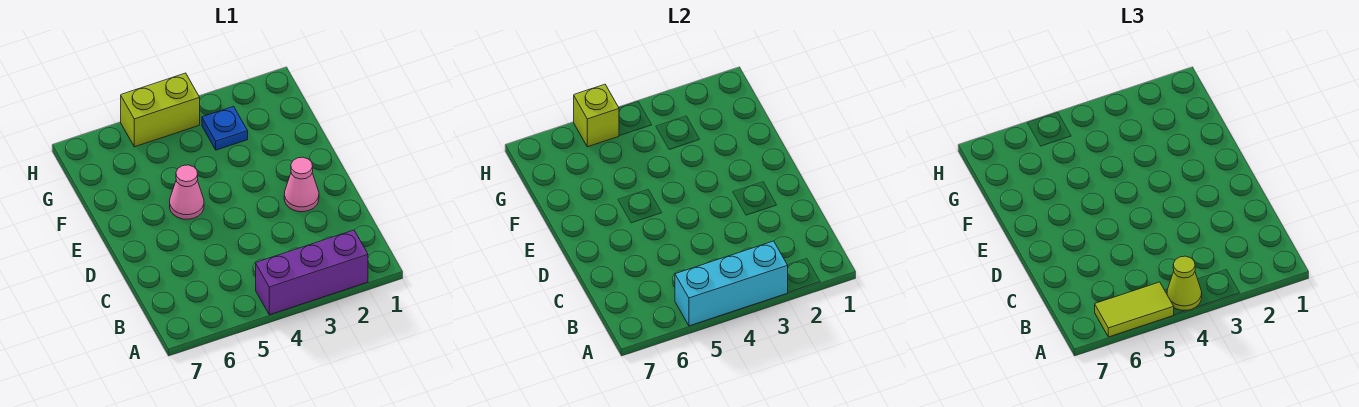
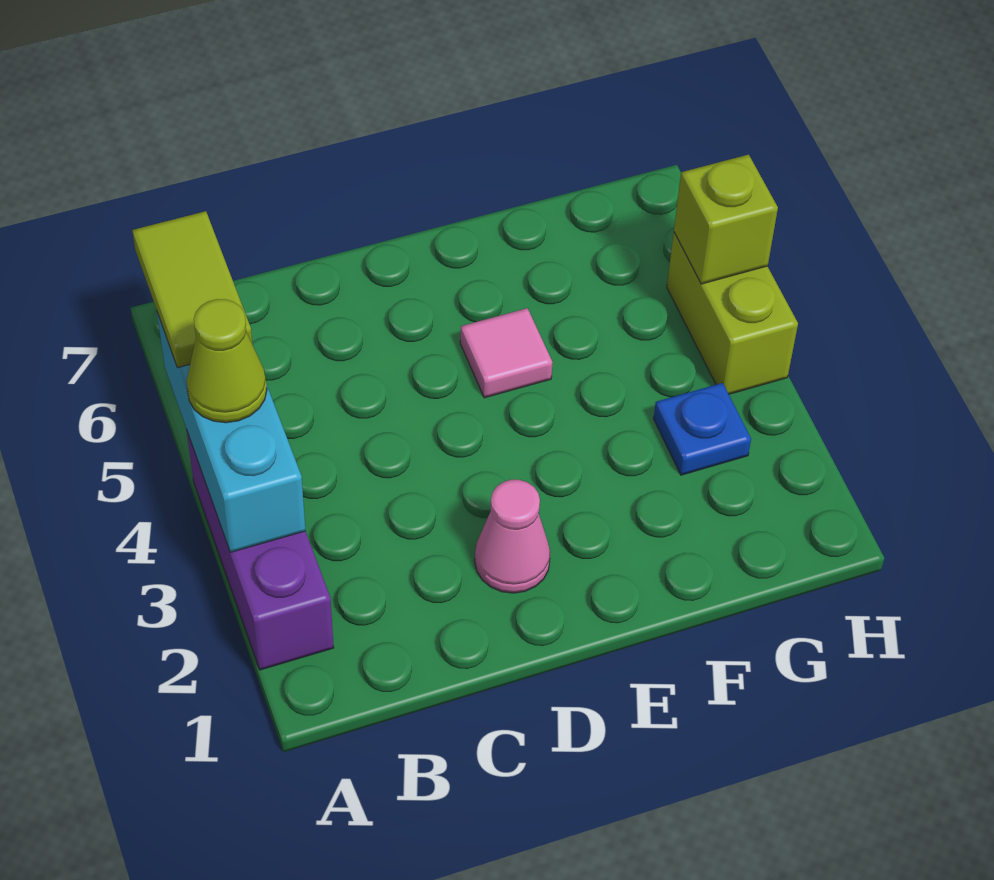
pink 1x1 cone [170,165,204,219] -> pink 1x1 tile [460,308,552,398]

